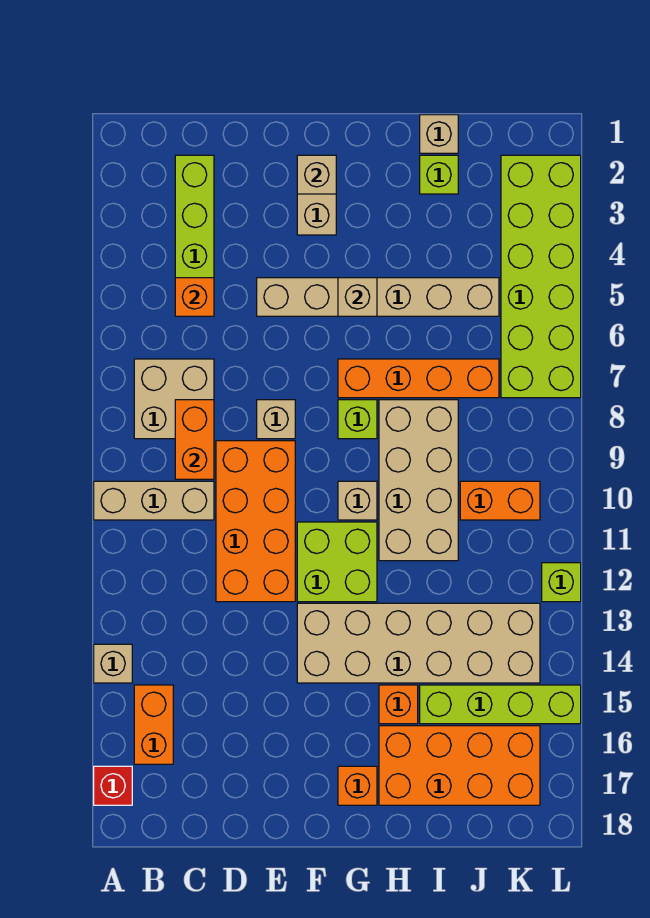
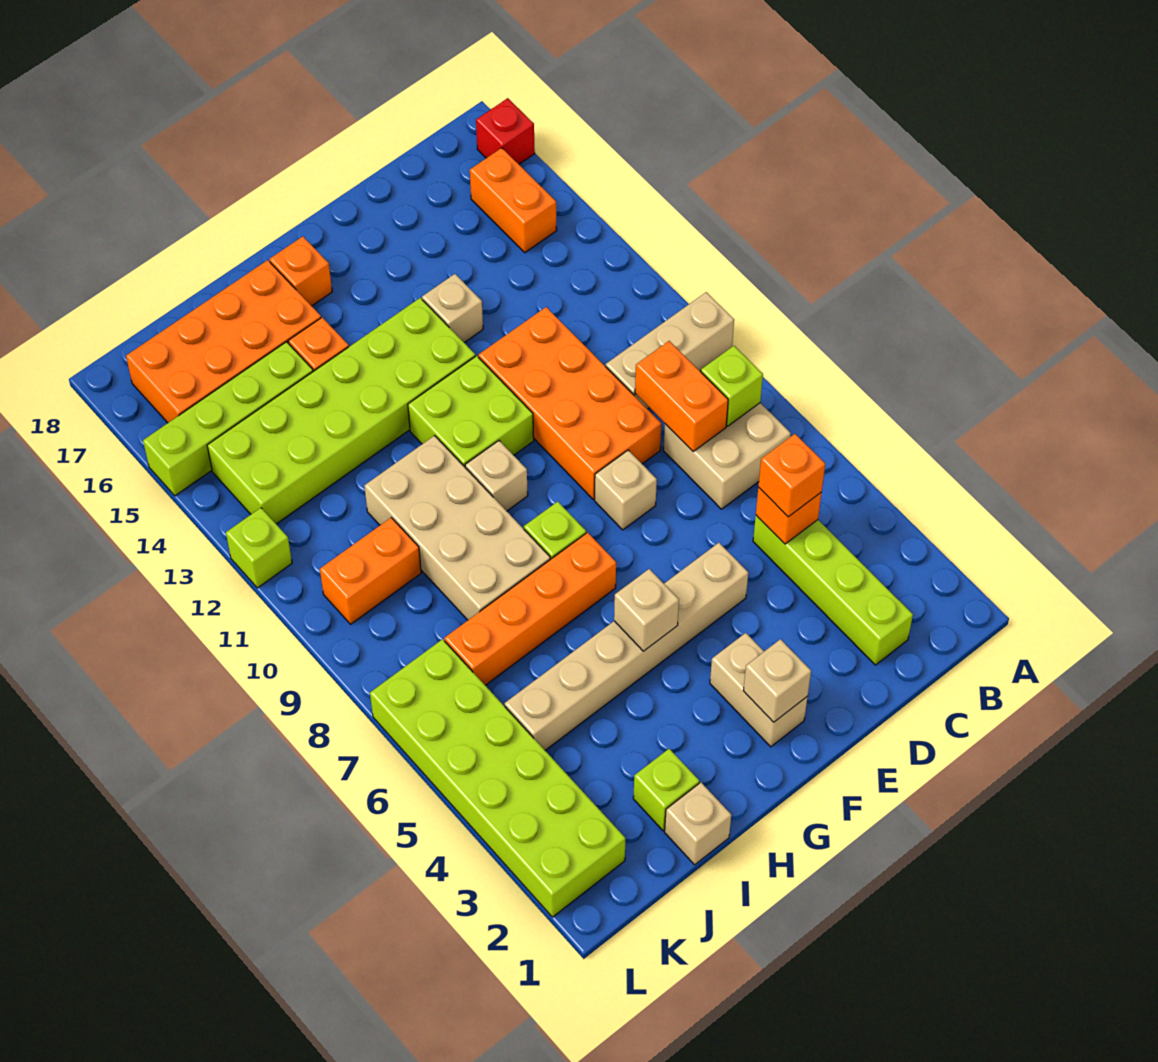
tan 1x1 brick [94,644,132,683] -> tan 1x1 brick moved to [422,274,483,343]
none -> lime 1x1 brick [701,346,763,426]
none -> orange 1x1 brick [758,434,825,517]
tan 2x6 brick [297,603,540,683] -> lime 2x6 brick [207,298,475,524]

